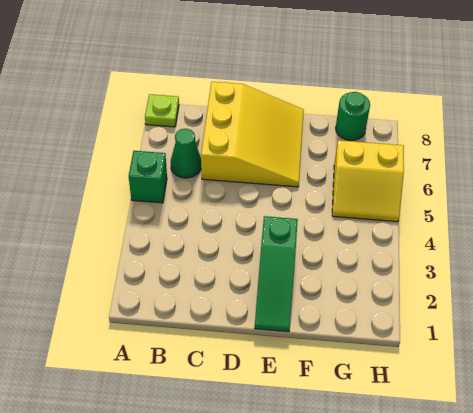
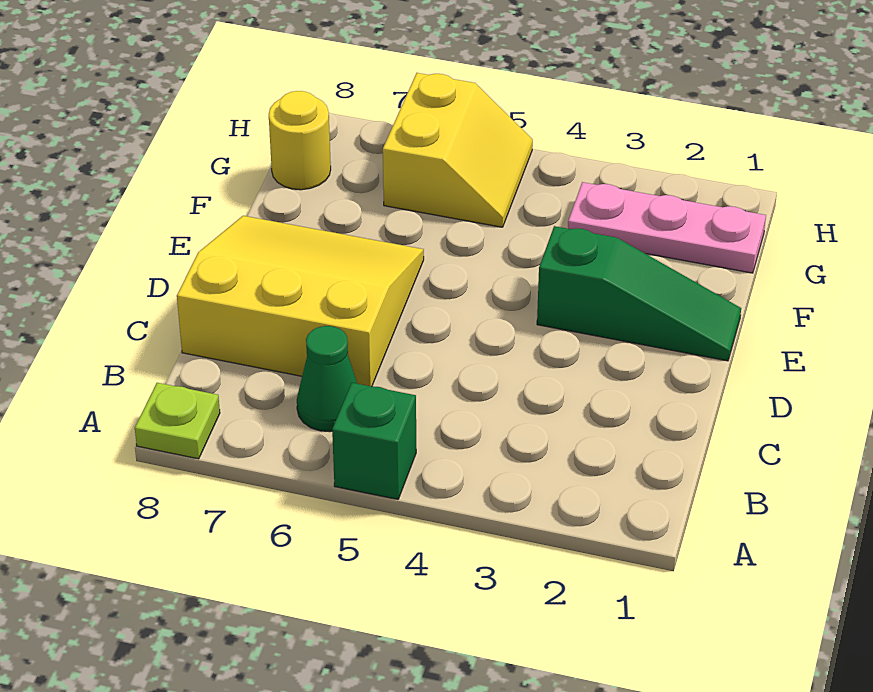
none -> pink 1x3 plate [568,182,766,273]
green 1x1 round brick [336,92,370,140] -> yellow 1x1 round brick [269,91,331,190]

